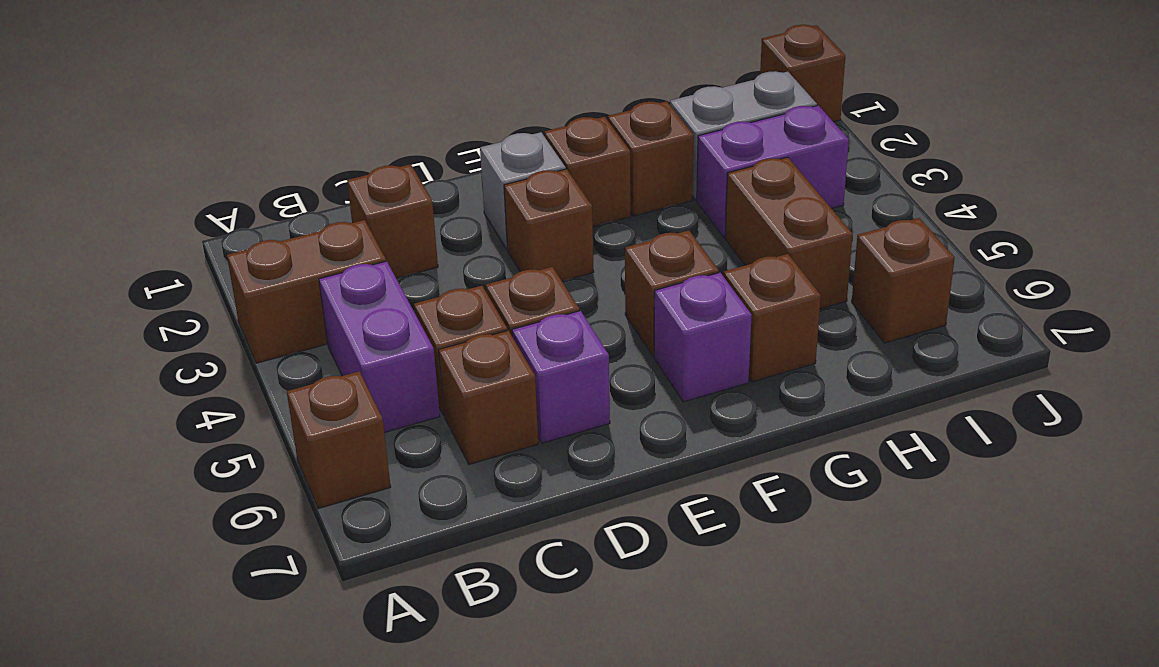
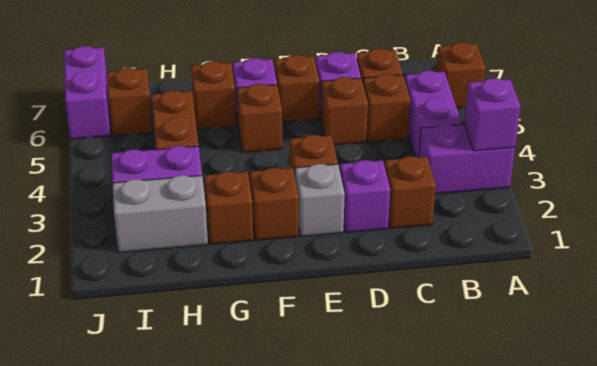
brown 1x2 brick [227,220,386,363] -> purple 1x2 brick [419,124,515,194]
none -> purple 1x1 brick [464,78,520,151]
none -> purple 1x1 brick [340,160,390,232]
brown 1x1 brick [760,25,845,122] -> brown 1x1 brick moved to [274,55,319,122]
none -> purple 1x2 brick [64,46,110,139]

